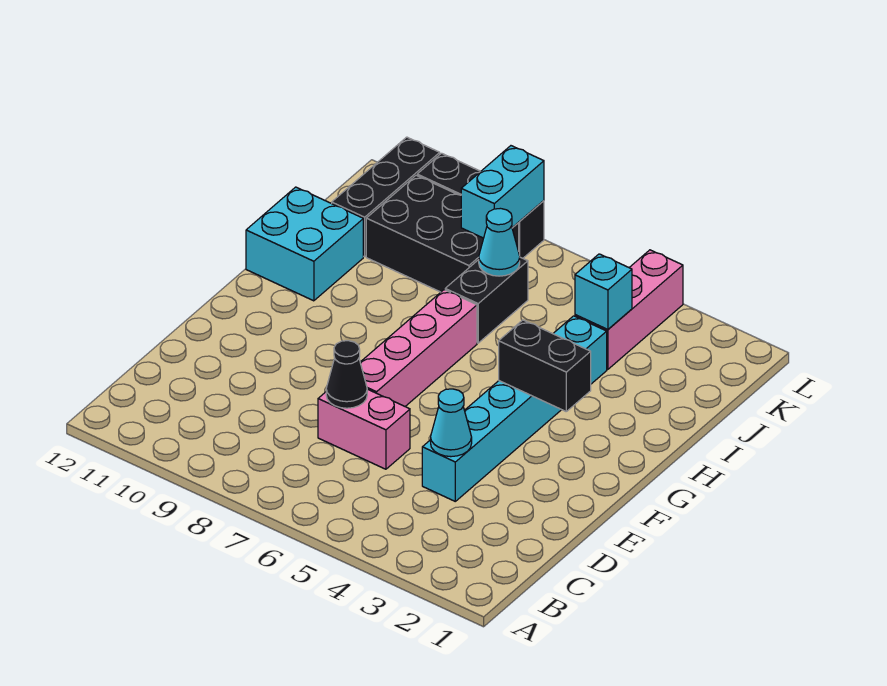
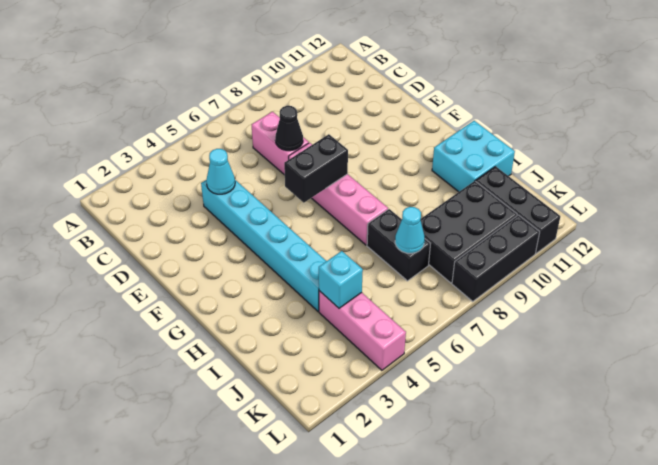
pink 1x2 brick [318,389,410,469] -> pink 1x2 brick turned to [252,112,309,175]
black 1x2 brick [499,320,591,411] -> black 1x2 brick moved to [284,134,348,203]
cyan 1x2 brick [461,146,544,238] -> none

